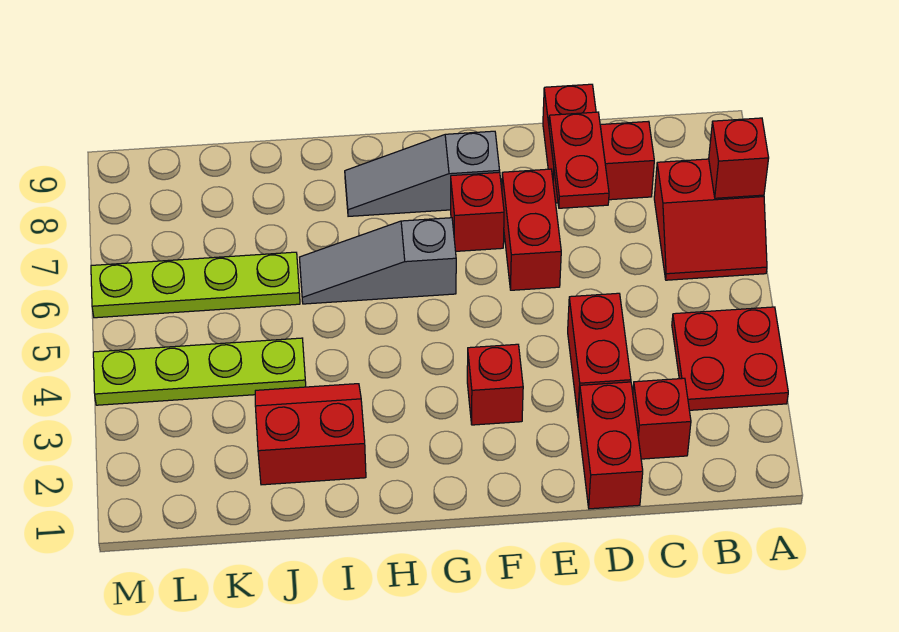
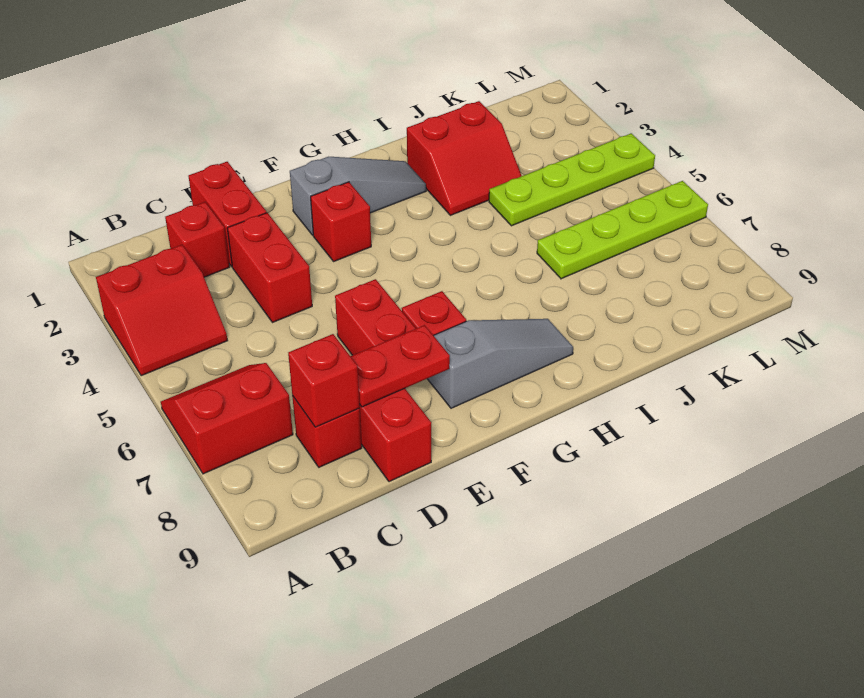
red 2x2 plate [672,307,788,410] -> red 2x2 slope [96,245,228,376]
red 1x1 brick [709,118,769,198] -> red 1x1 brick moved to [288,334,360,427]
red 1x2 plate [549,112,609,208] -> red 1x2 plate turned to [351,325,450,407]
grey 1x3 slope [300,218,456,304] -> grey 1x3 slope moved to [290,157,426,235]

